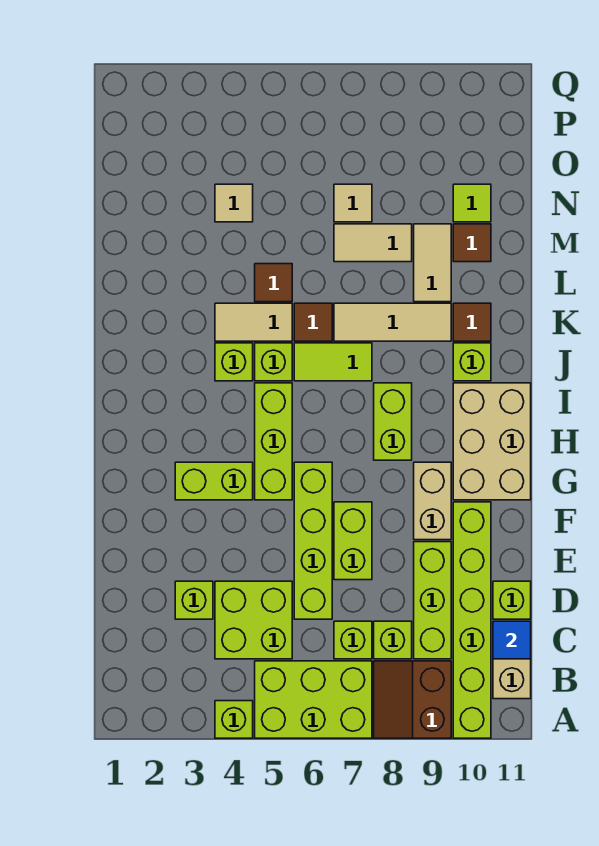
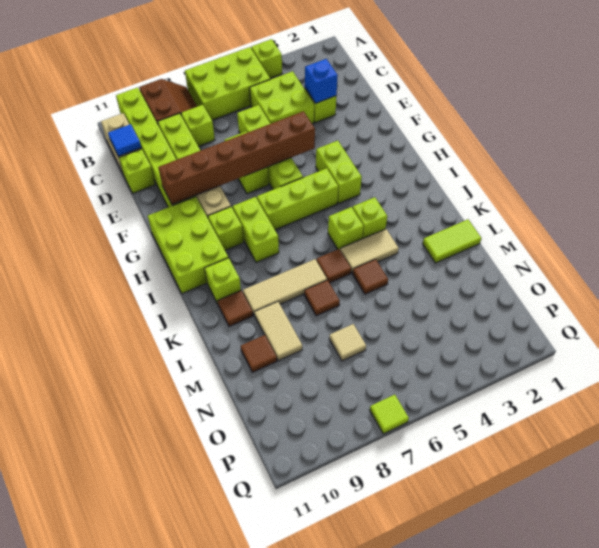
lime 1x1 brick [334,621,372,659] -> lime 1x1 brick moved to [208,207,244,250]
none -> blue 1x1 brick [305,59,338,103]
none -> brown 1x6 brick [158,111,315,204]
lime 1x2 brick [175,462,253,500] -> lime 1x2 brick turned to [316,141,362,204]
lime 1x3 brick [255,383,292,500] -> lime 1x3 brick turned to [257,168,338,230]
tan 2x3 brick [453,383,531,500] -> lime 2x3 brick [148,197,228,294]
lime 1x2 tile [294,343,372,381] -> lime 1x2 tile moved to [423,220,481,263]
none -> brown 1x1 tile [304,280,340,316]
tan 1x2 tile [334,224,412,262] -> none
tan 1x1 tile [215,184,253,222] -> none
lime 1x1 tile [453,184,491,222] -> lime 1x1 tile moved to [370,395,409,434]

